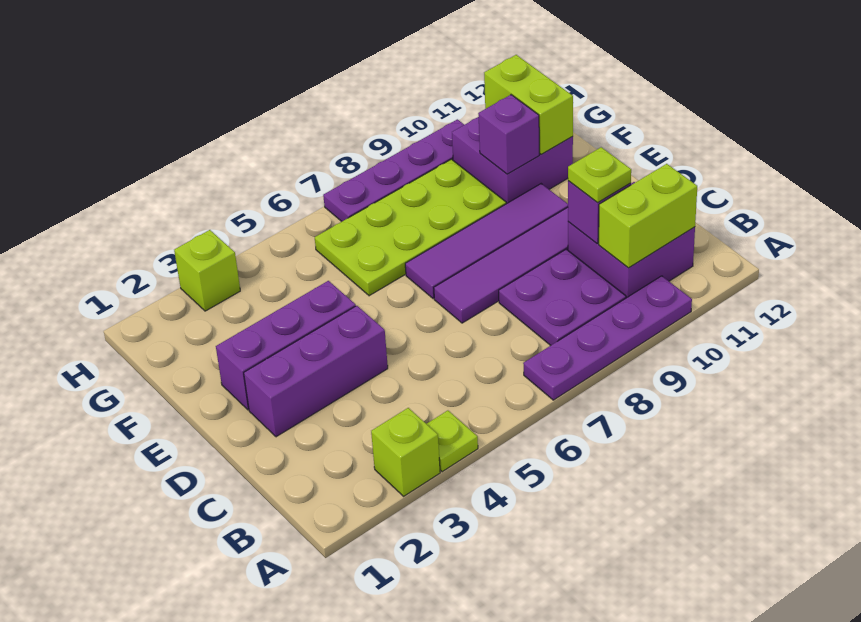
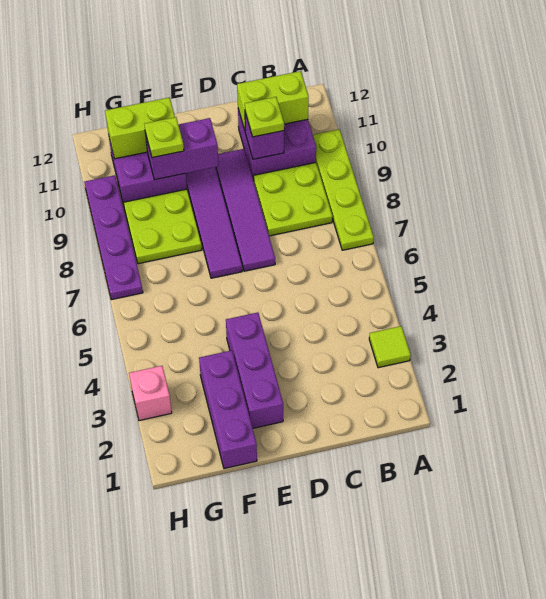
lime 1x1 brick [371,408,440,496] -> lime 1x1 tile [369,326,411,368]
lime 1x1 plate [427,411,478,472] -> lime 1x1 plate moved to [144,117,184,158]
purple 1x4 plate [523,276,692,400] -> lime 1x4 plate [313,129,374,250]
purple 2x2 plate [499,249,626,346] -> lime 2x2 plate [254,163,332,236]
lime 1x2 brick [599,164,697,268] -> lime 1x2 brick turned to [237,71,309,130]
purple 1x3 brick [244,306,388,437] -> purple 1x3 brick moved to [199,350,257,469]
lime 2x4 plate [315,159,506,296] -> lime 2x2 plate [124,189,202,264]
purple 1x1 brick [478,95,539,174] -> purple 1x2 brick [145,118,219,180]
lime 1x1 brick [174,230,240,311] -> pink 1x1 brick [129,366,172,421]

